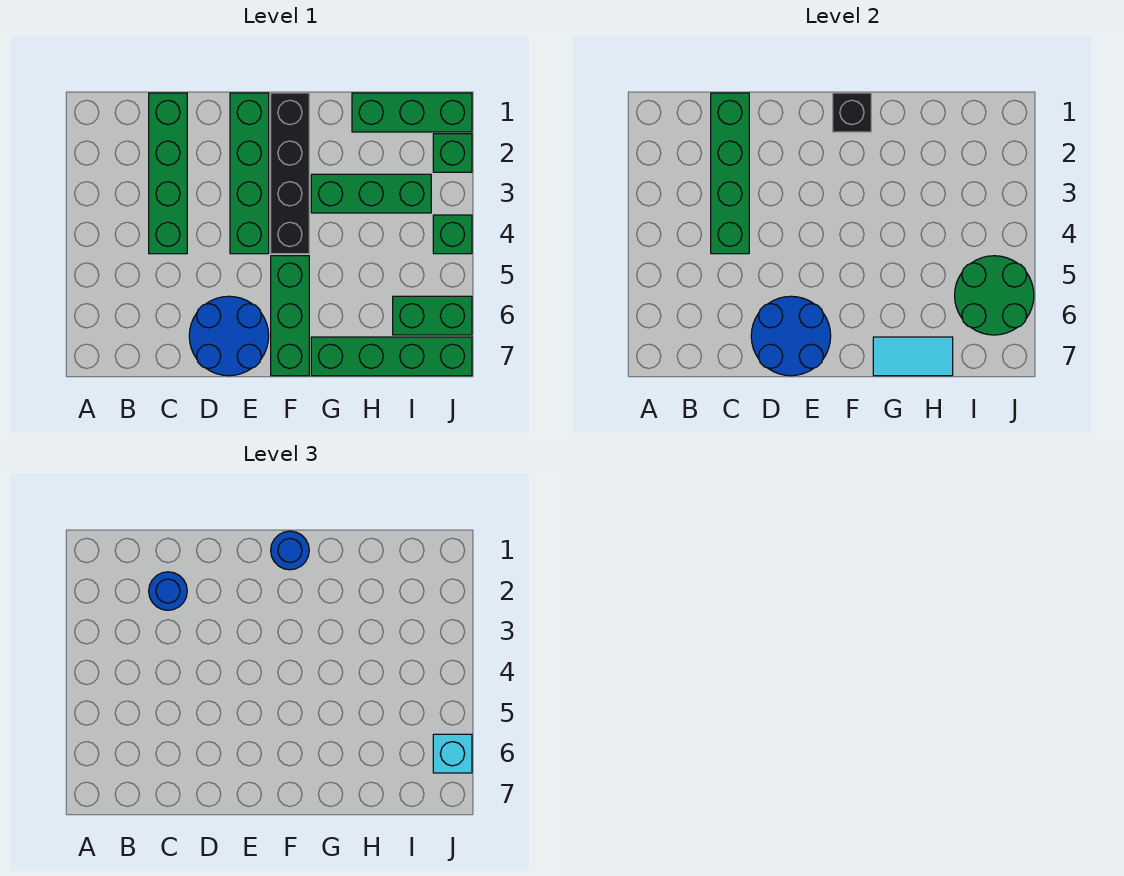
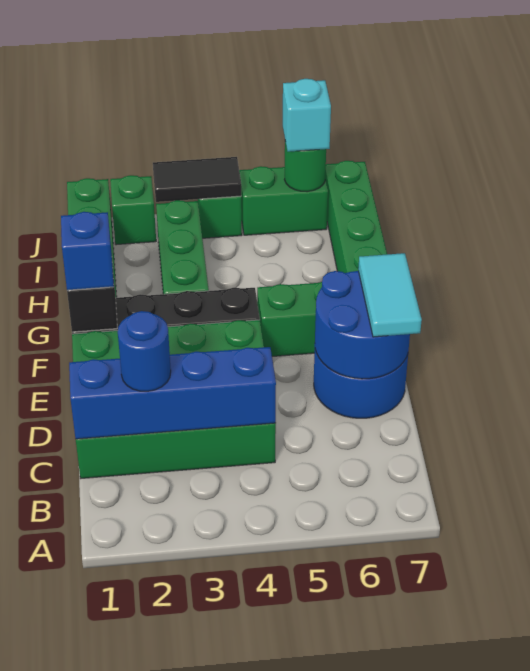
green 1x4 brick [711,93,749,254] -> blue 1x4 brick [69,347,276,439]
blue 1x1 round brick [271,531,309,570] -> blue 1x1 brick [61,212,114,290]
cyan 1x2 tile [873,337,953,376] -> cyan 1x2 tile moved to [358,253,422,337]
green 2x2 round brick [955,256,1034,335] -> green 1x1 round brick [285,142,326,192]
green 1x2 brick [393,296,472,335] -> green 1x2 brick turned to [239,166,328,235]
none -> black 1x2 tile [153,157,241,202]

